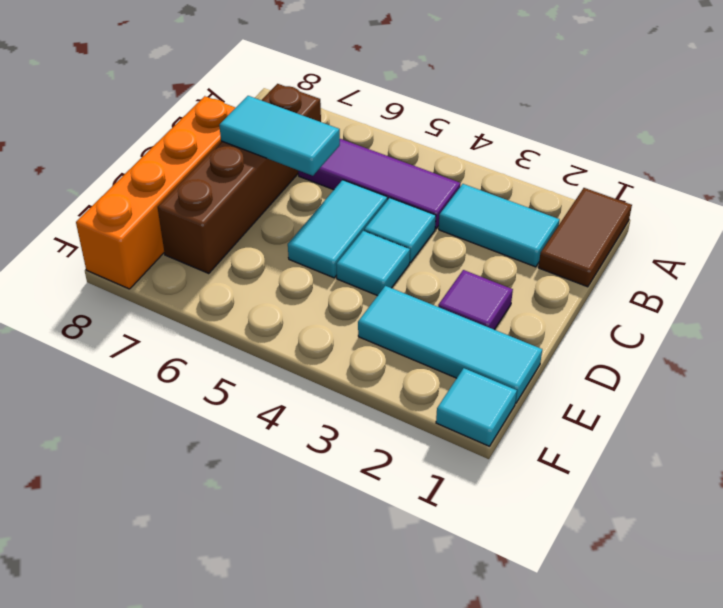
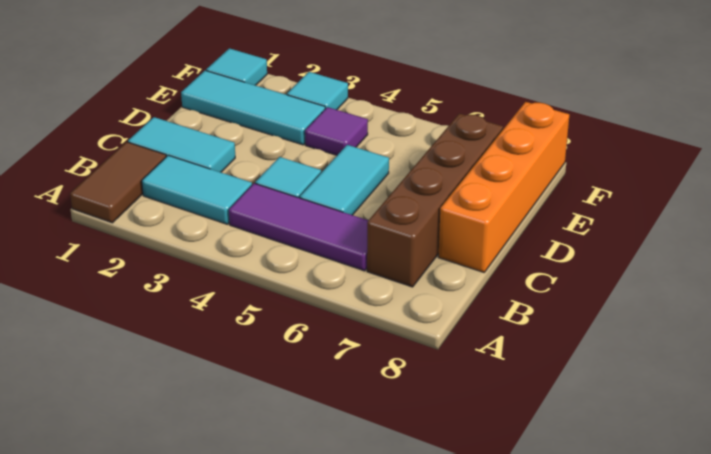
cyan 1x2 tile [219,96,340,176] -> cyan 1x2 tile moved to [128,117,235,172]
purple 1x1 tile [438,270,513,330] -> purple 1x1 tile moved to [305,107,368,155]
cyan 1x1 tile [336,231,410,296] -> cyan 1x1 tile moved to [287,72,348,110]

